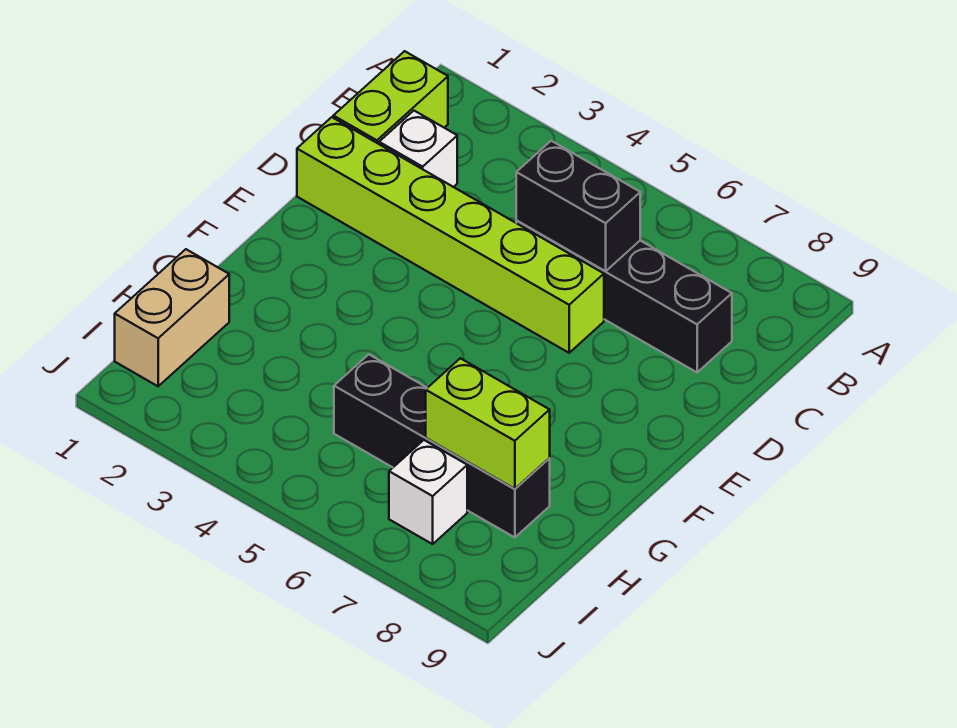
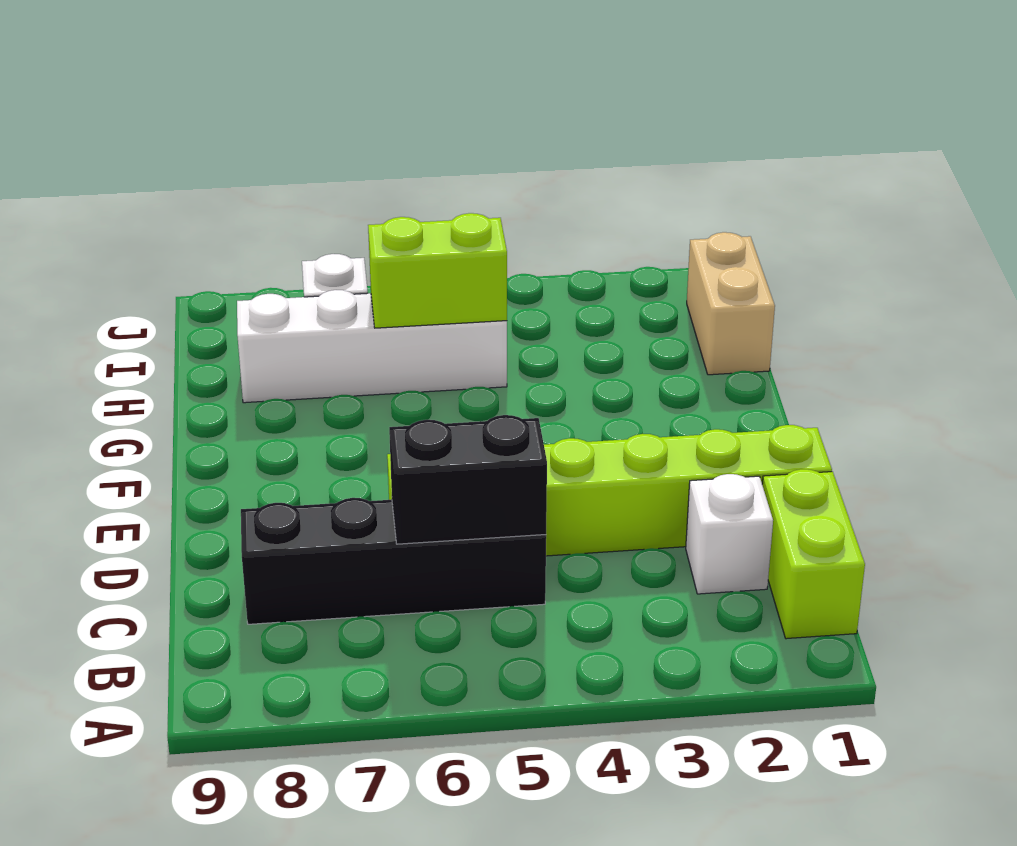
black 1x4 brick [334,354,550,537] -> white 1x4 brick [237,290,507,403]
lime 1x2 brick [426,358,550,489] -> lime 1x2 brick moved to [368,213,507,328]

